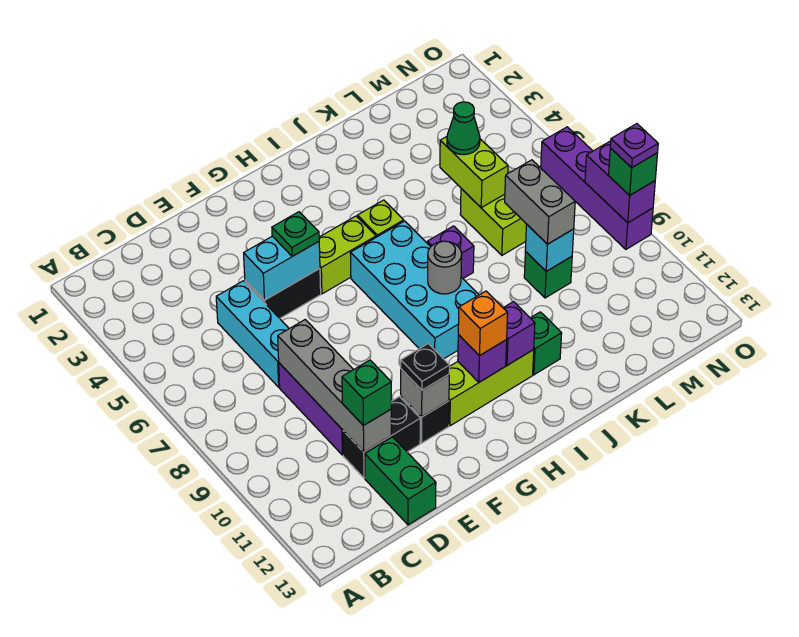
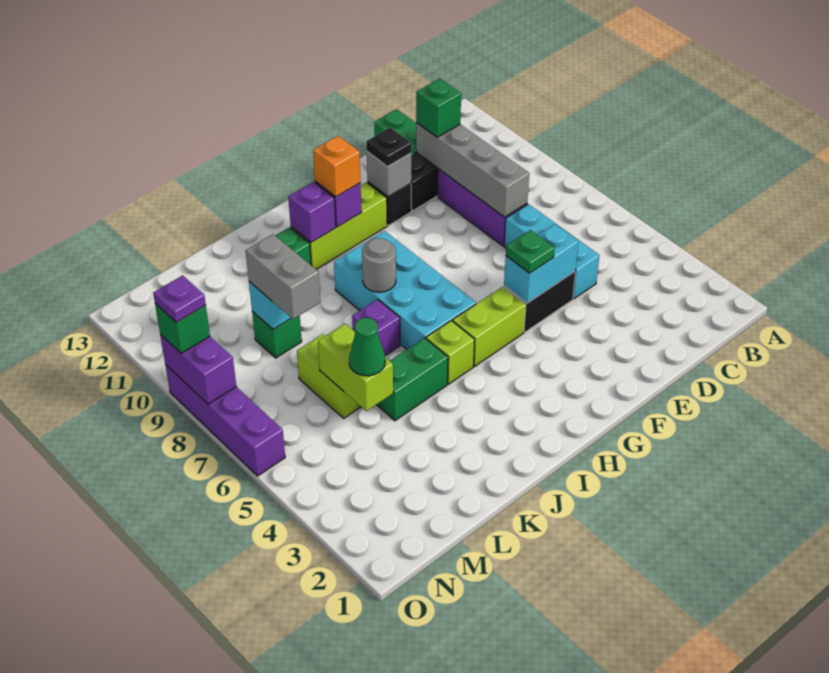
none -> green 1x2 brick [377,338,448,421]

